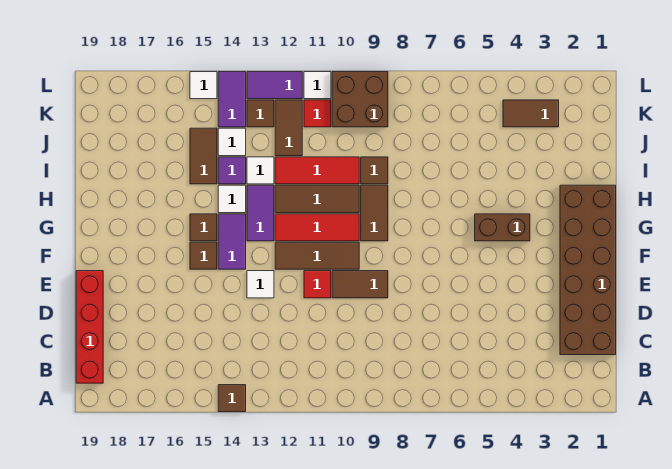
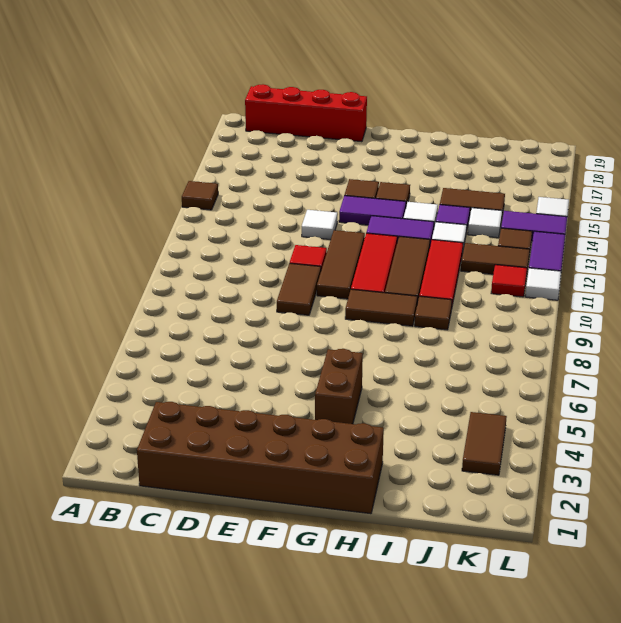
brown 2x2 brick [332,72,388,127] -> none

